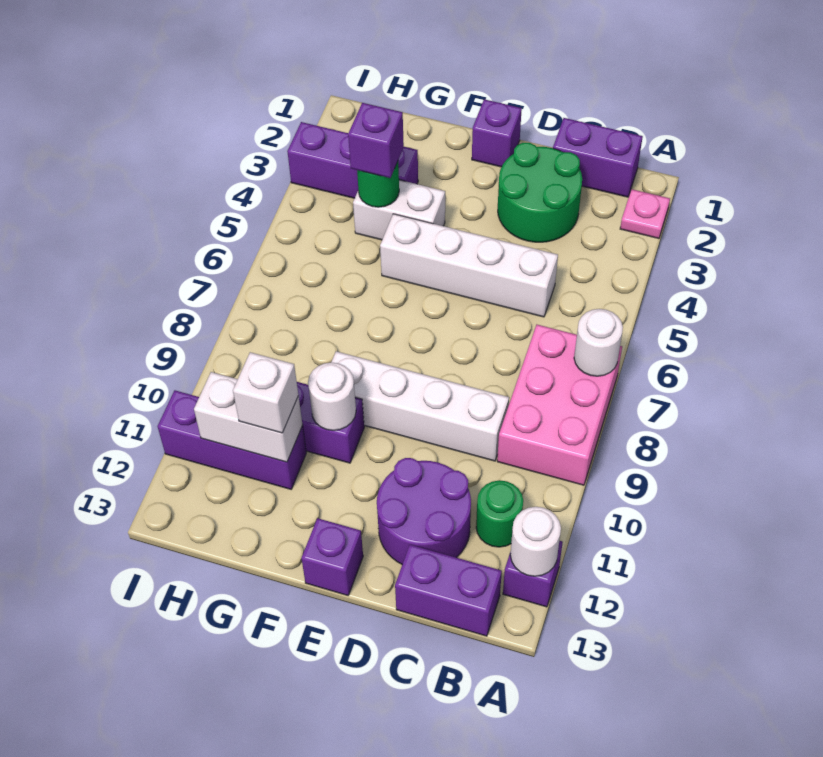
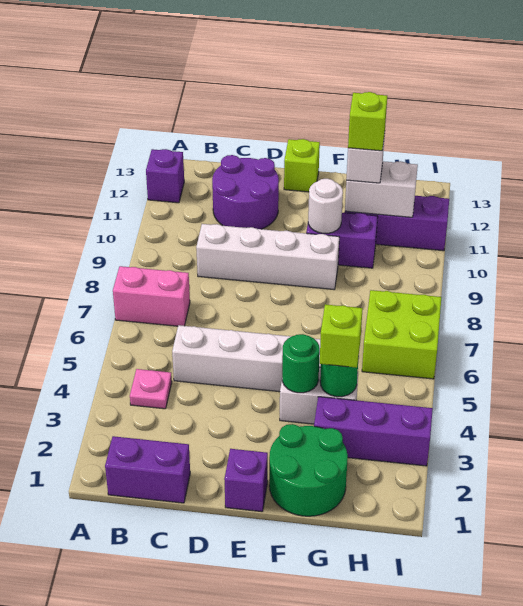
pink 1x1 plate [620,189,670,238] -> pink 1x1 plate moved to [130,369,172,409]
pink 2x3 brick [497,325,622,485] -> pink 1x2 brick [113,266,190,326]
white 1x1 round brick [574,309,623,376] -> none
white 1x1 round brick [510,507,561,576] -> none
green 1x1 round brick [476,480,523,547] -> green 1x1 round brick moved to [282,334,320,393]
purple 1x2 brick [395,545,502,636] -> none
green 2x2 round brick [498,143,582,242] -> green 2x2 round brick moved to [269,424,348,516]
purple 1x1 brick [302,518,363,595] -> lime 1x1 brick [284,139,320,192]
purple 1x1 brick [348,103,404,178] -> lime 1x1 brick [320,304,363,368]
none -> lime 1x1 brick [348,92,387,151]
none -> lime 2x2 brick [362,290,441,379]

